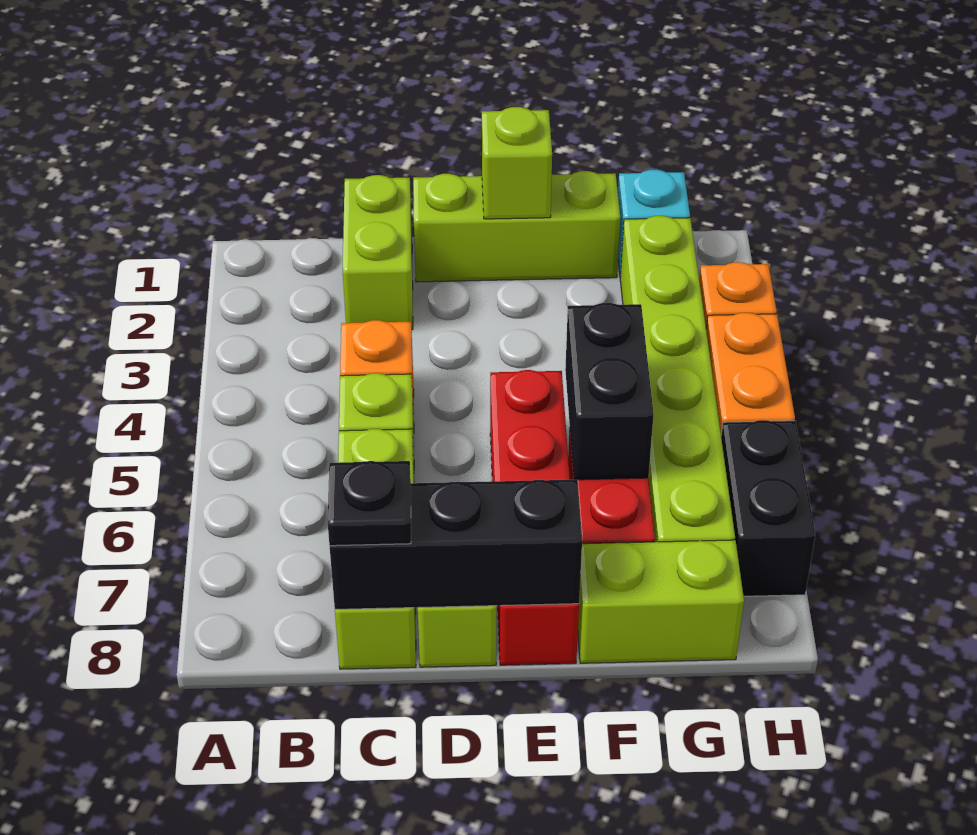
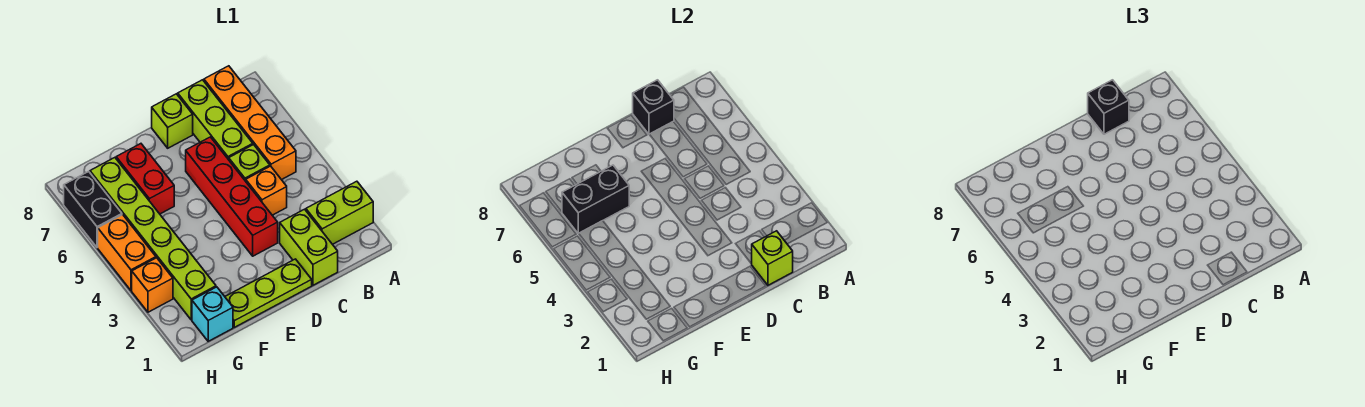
none -> orange 1x4 brick [204,66,296,180]
black 1x3 brick [330,480,582,609] -> black 1x1 brick [633,80,674,134]
black 1x1 plate [328,461,411,546] -> black 1x1 brick [1088,80,1129,134]
lime 1x3 brick [413,171,620,282] -> lime 1x3 plate [225,259,312,327]
lime 1x1 brick [482,107,552,219] -> lime 1x1 brick moved to [752,231,793,285]
red 1x4 brick [490,370,579,665] -> red 1x4 brick moved to [186,137,278,256]
black 1x2 brick [565,303,654,480] -> black 1x2 brick turned to [562,165,629,234]
lime 1x2 brick [578,540,744,663] -> lime 1x2 brick moved to [306,181,373,244]

